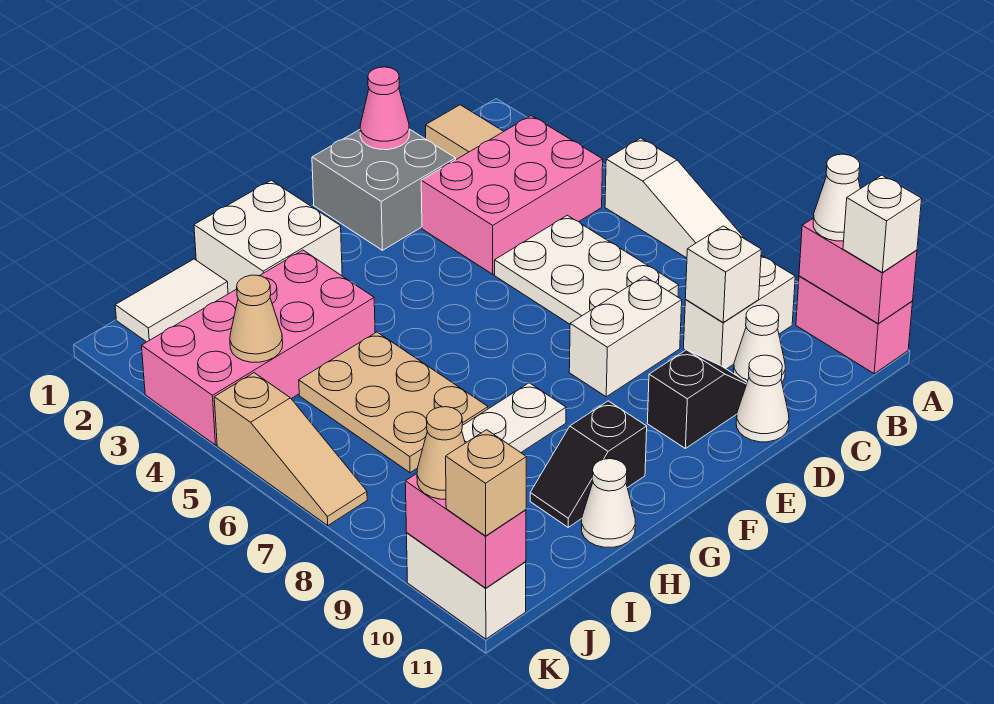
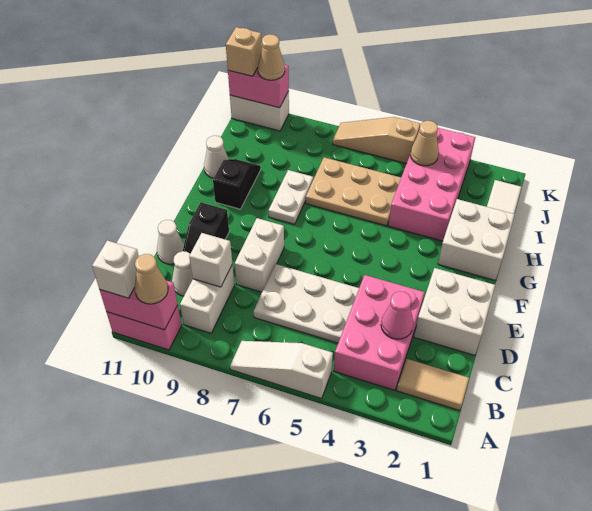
white 1x1 cone [813,154,860,241] -> tan 1x1 cone [135,254,168,304]
grey 2x2 brick [312,129,456,250] -> white 2x2 brick [414,268,495,355]
pink 1x1 cone [360,67,409,150] -> pink 1x1 cone moved to [381,291,413,339]

